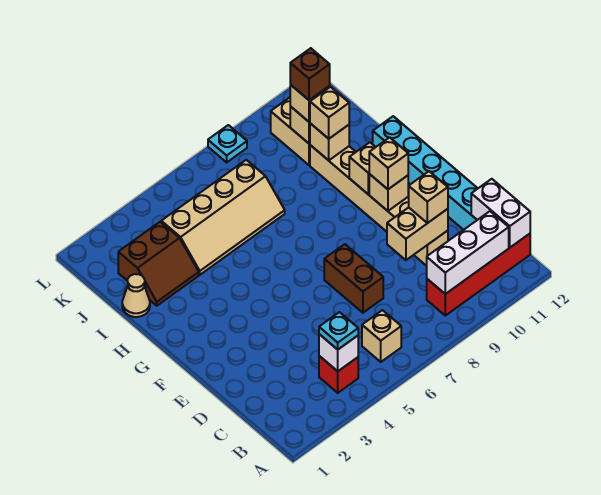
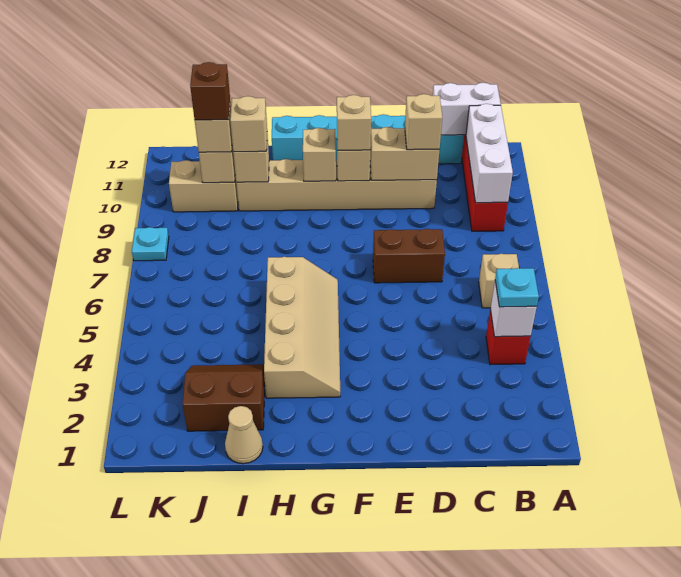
tan 1x2 brick [387,208,448,260] -> tan 1x2 brick turned to [370,127,440,180]
brown 2x2 slope [118,222,199,306] -> brown 2x2 slope turned to [183,364,265,431]
tan 2x4 slope [161,160,285,275] -> tan 2x4 slope moved to [264,257,340,398]

